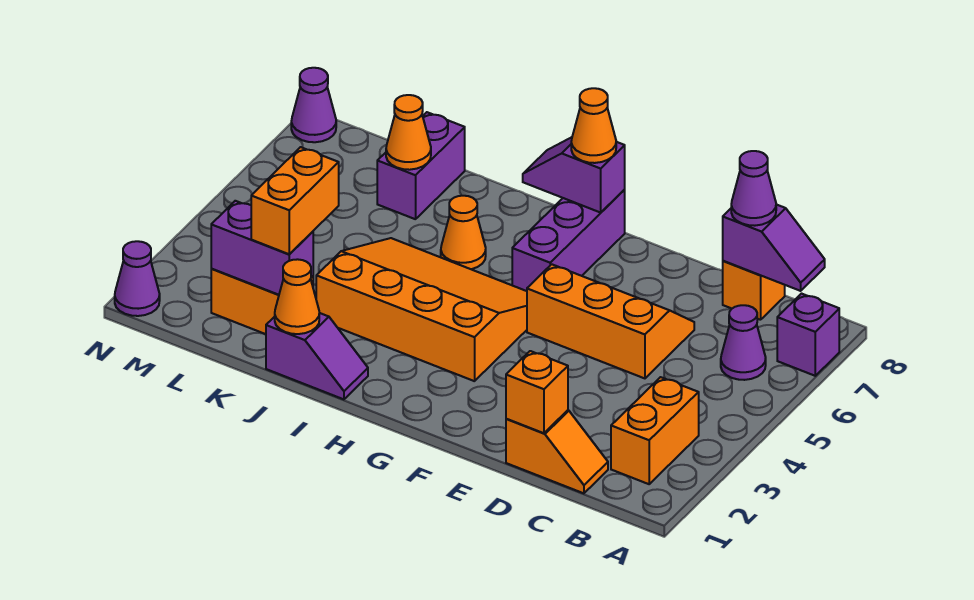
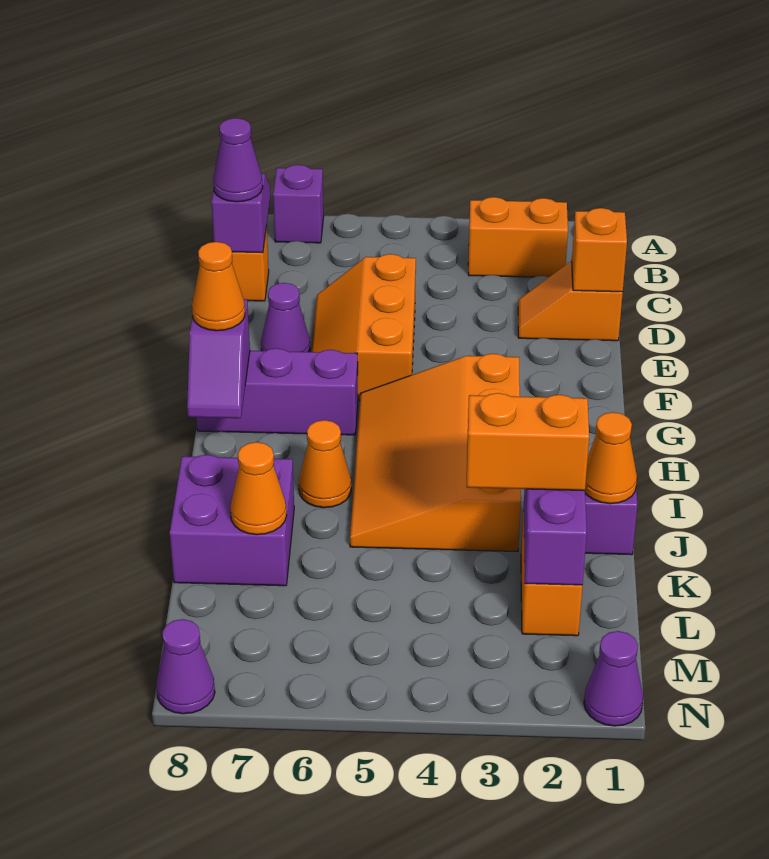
purple 1x1 cone [721,305,766,380] -> purple 1x1 cone moved to [261,283,310,352]
orange 1x2 slope [506,410,608,493] -> orange 1x2 slope turned to [518,261,623,341]
purple 1x2 brick [377,112,465,219] -> purple 2x2 brick [170,455,294,586]

